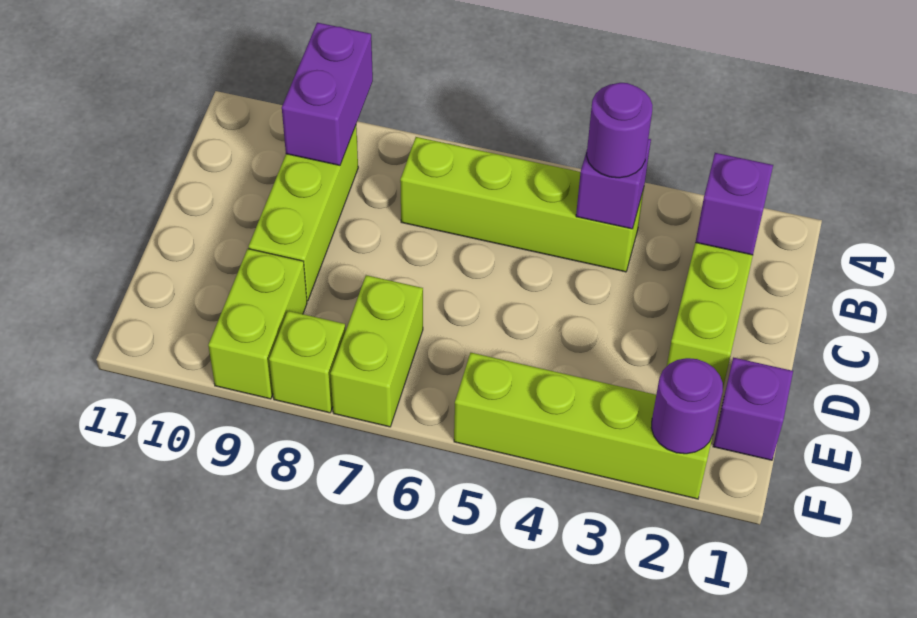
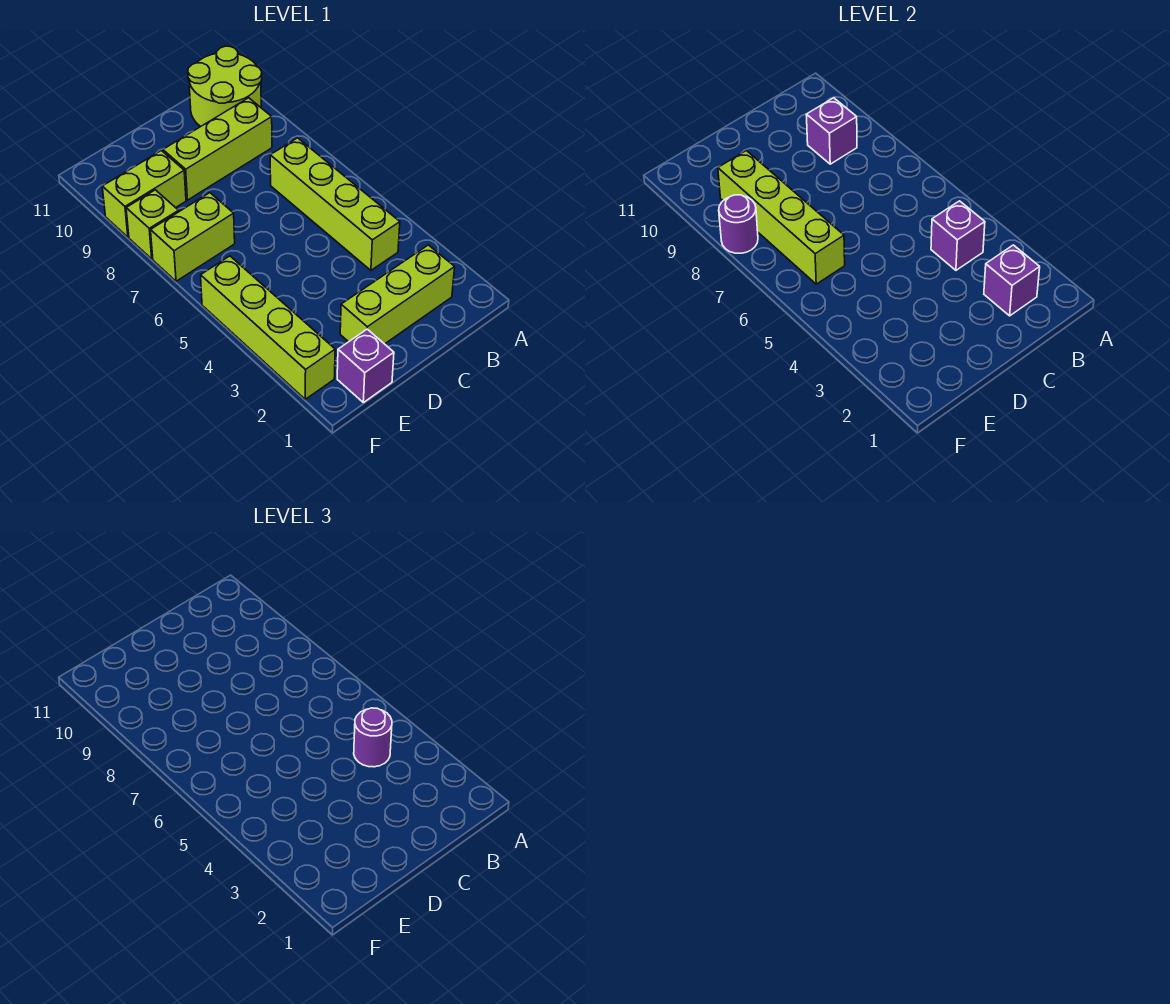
purple 1x2 brick [282,23,373,165] -> purple 1x1 brick [806,98,857,164]
none -> lime 2x2 round brick [188,46,262,126]
none -> lime 1x4 brick [718,151,845,284]
purple 1x1 round brick [651,358,723,454] -> purple 1x1 round brick moved to [719,195,758,253]

